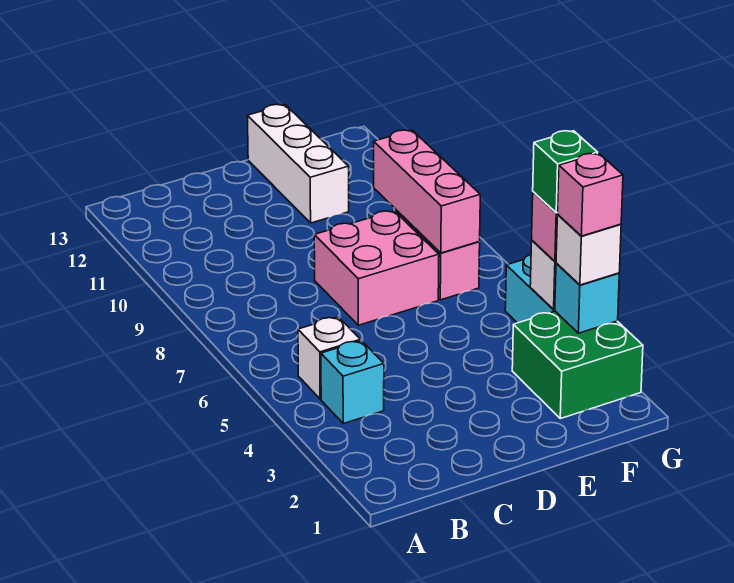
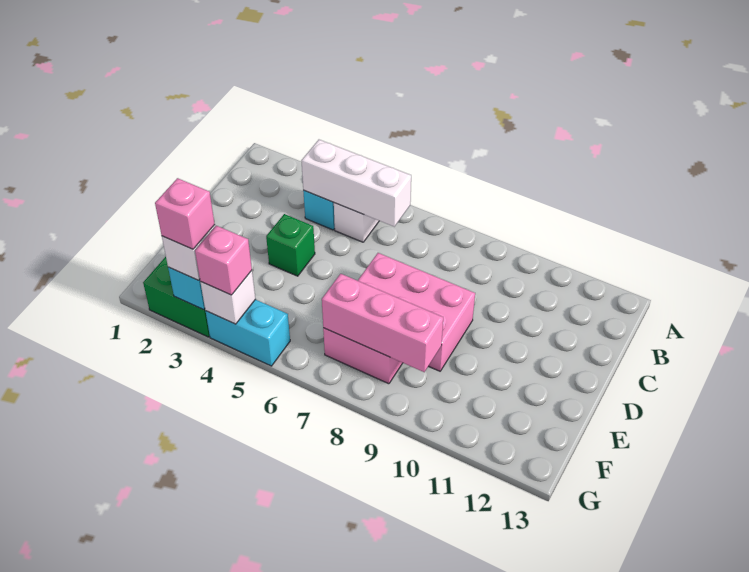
pink 2x2 brick [314,211,439,325] -> pink 2x3 brick [358,253,475,371]
white 1x3 brick [247,104,349,223] -> white 1x3 brick moved to [301,140,411,227]
green 1x1 brick [533,131,598,213] -> green 1x1 brick moved to [266,214,315,276]

